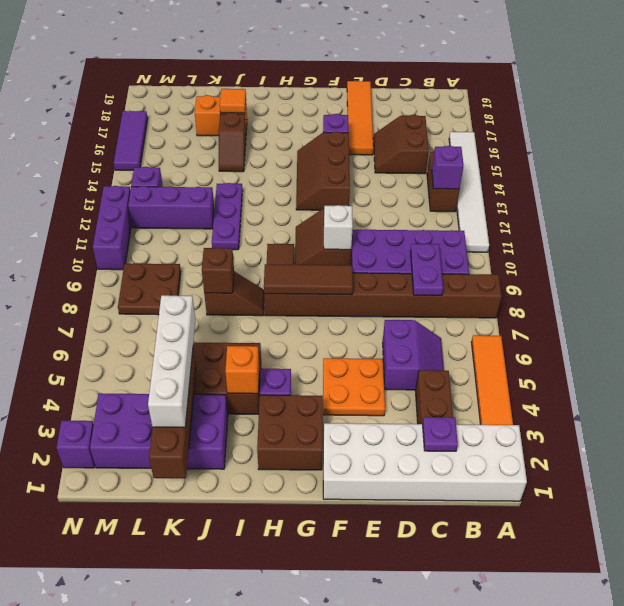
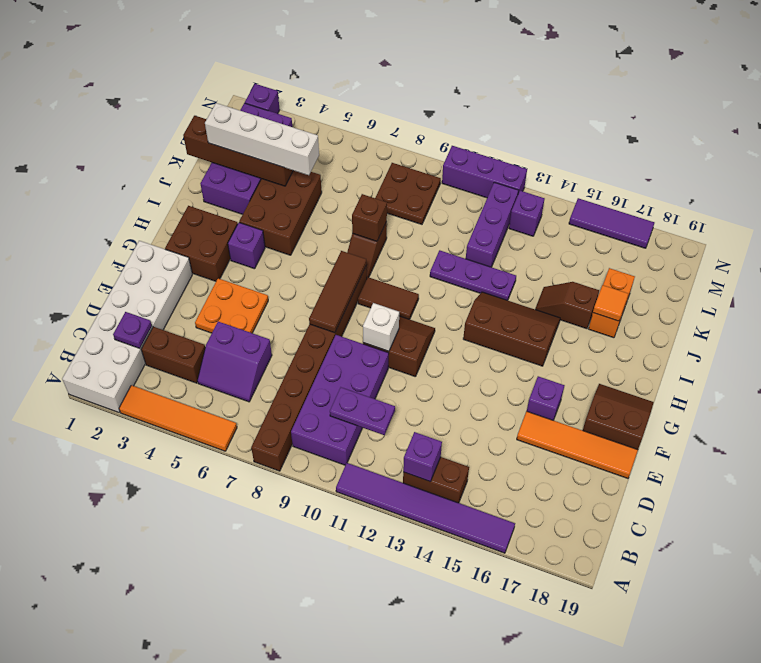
white 1x6 tile [449,132,489,252] -> purple 1x6 tile [336,463,515,553]
purple 1x2 plate [410,244,443,295] -> purple 1x2 plate moved to [330,387,395,435]
brown 2x2 slope [373,115,429,174] -> brown 2x2 slope moved to [583,384,654,450]
brown 2x3 slope [296,132,350,210] -> brown 2x3 slope moved to [463,292,560,366]
orange 1x1 brick [225,346,259,394] -> none

